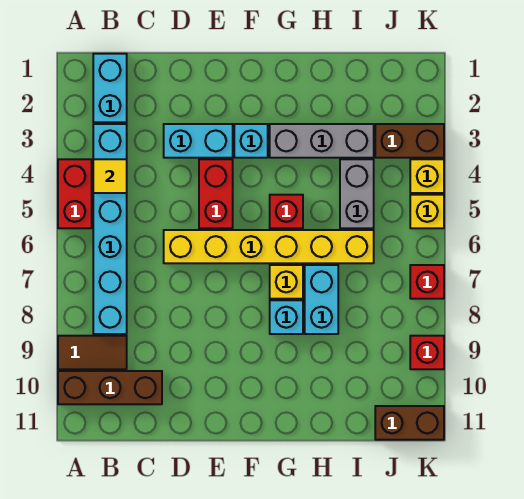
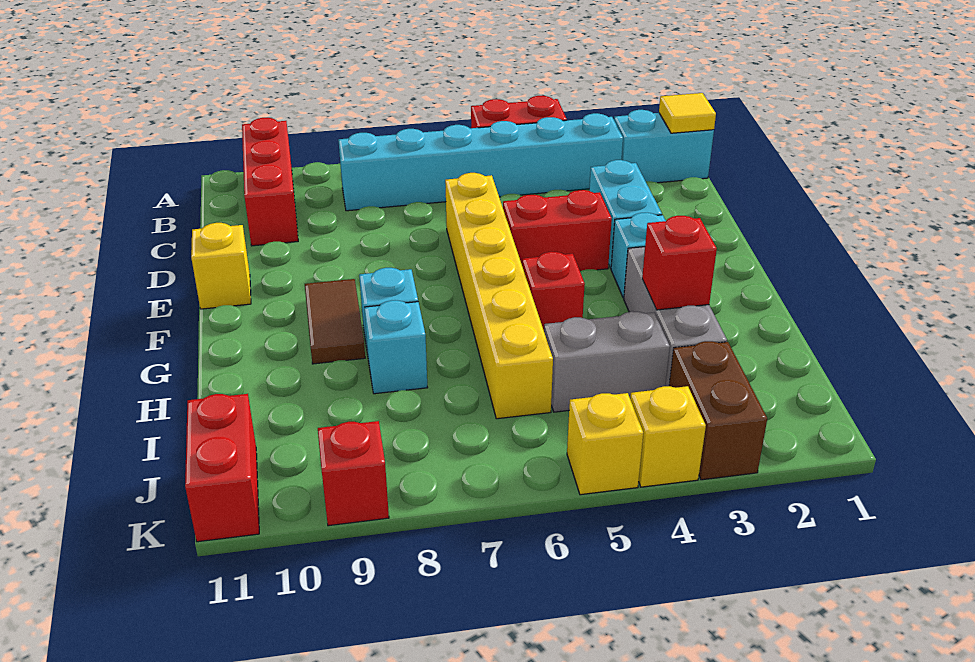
brown 1x2 tile [58,336,127,369] -> brown 1x2 tile moved to [305,279,365,364]
brown 1x3 brick [58,371,162,404] -> red 1x3 brick [242,118,298,246]
yellow 1x1 tile [93,159,127,193] -> yellow 1x1 tile moved to [659,93,716,133]
yellow 1x1 brick [270,265,303,299] -> yellow 1x1 brick moved to [191,223,251,309]
cyan 1x2 brick [305,265,338,334] -> cyan 1x1 brick [364,300,428,394]
brown 1x2 brick [375,406,444,440] -> red 1x2 brick [185,394,259,542]
red 1x1 brick [410,265,444,299] -> red 1x1 brick moved to [642,216,717,310]

